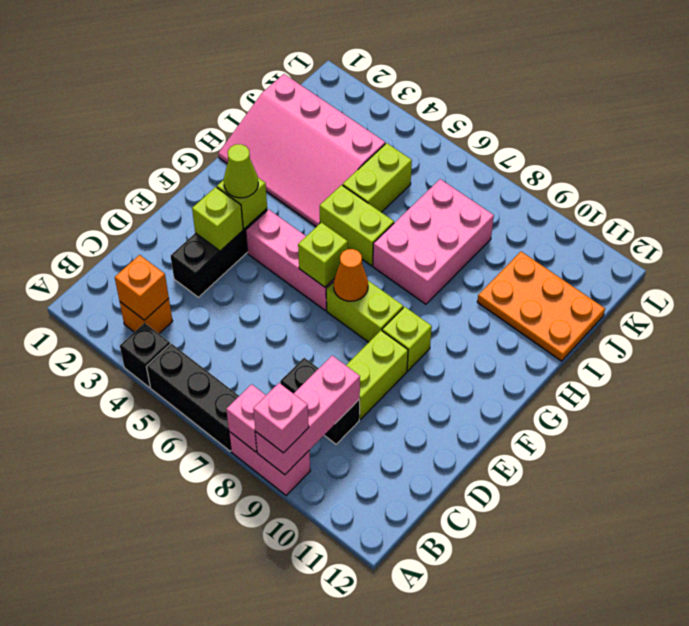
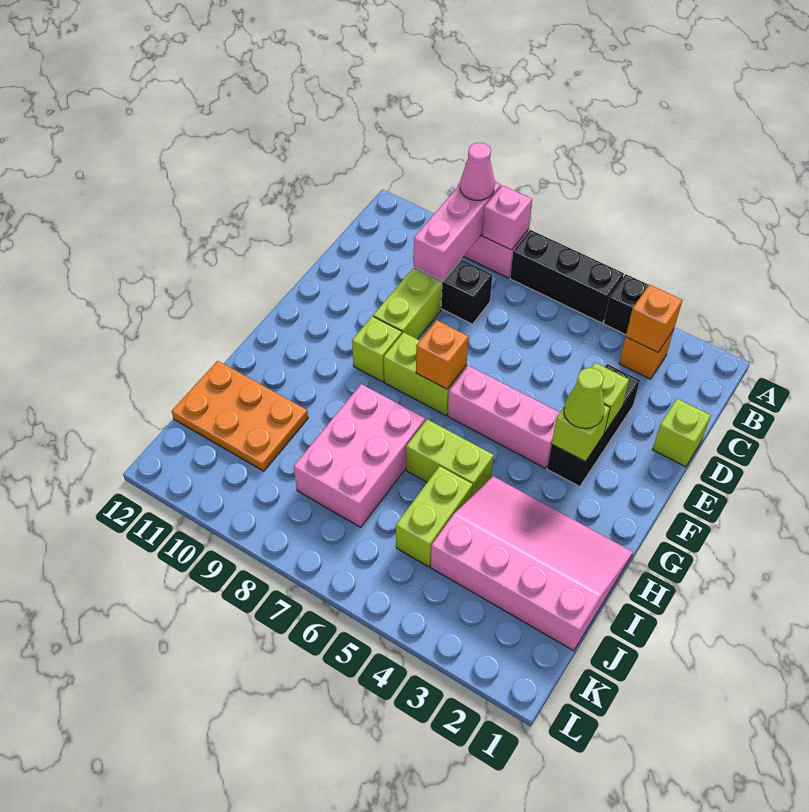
pink 1x1 brick [253,383,309,453] -> pink 1x1 cone [460,142,495,200]
lime 1x1 brick [298,222,348,287] -> lime 1x1 brick moved to [653,399,711,467]
orange 1x1 cone [334,249,368,301] -> orange 1x1 brick [416,320,469,389]

